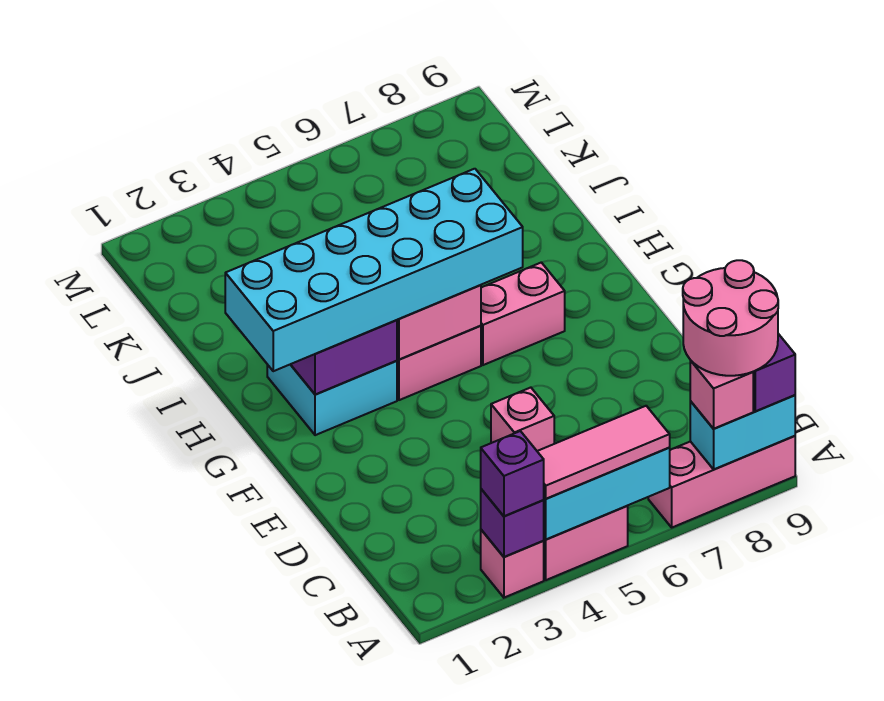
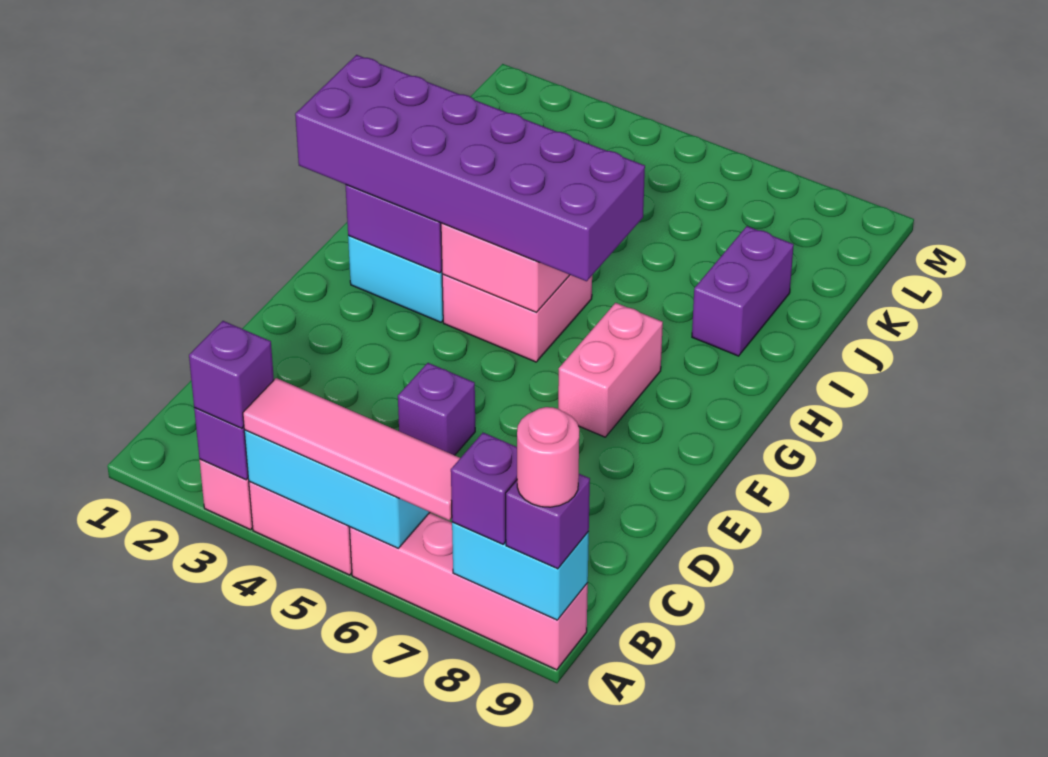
pink 1x3 tile [537,406,670,499] -> pink 1x4 tile [243,378,460,520]
pink 1x3 brick [648,436,795,527] -> pink 1x4 brick [349,513,588,670]
pink 1x1 brick [690,360,753,429] -> purple 1x1 brick [451,433,517,544]
pink 2x2 round brick [683,260,778,376] -> pink 1x1 round brick [517,407,579,507]
pink 1x1 brick [491,388,554,451] -> purple 1x1 brick [398,363,475,455]
cyan 2x6 brick [225,169,523,371] -> purple 2x6 brick [295,55,645,281]
pink 1x2 brick [481,262,565,365] -> pink 1x2 brick turned to [558,303,663,437]
none -> purple 1x2 brick [692,226,794,356]

